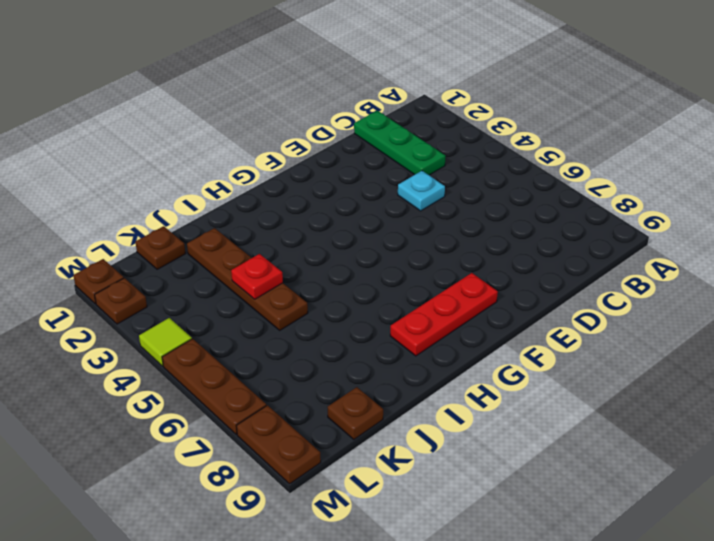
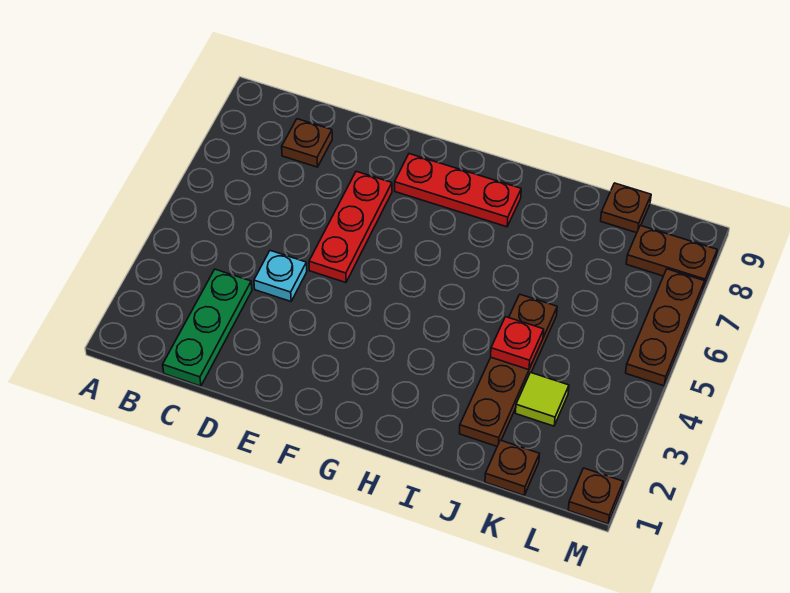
none -> red 1x3 plate [309,171,392,283]
brown 1x1 plate [95,278,147,324] -> brown 1x1 plate moved to [282,119,332,167]
lime 1x1 tile [139,318,192,366] -> lime 1x1 tile moved to [516,373,569,426]
brown 1x2 plate [237,405,321,484] -> brown 1x2 plate turned to [626,225,717,289]

